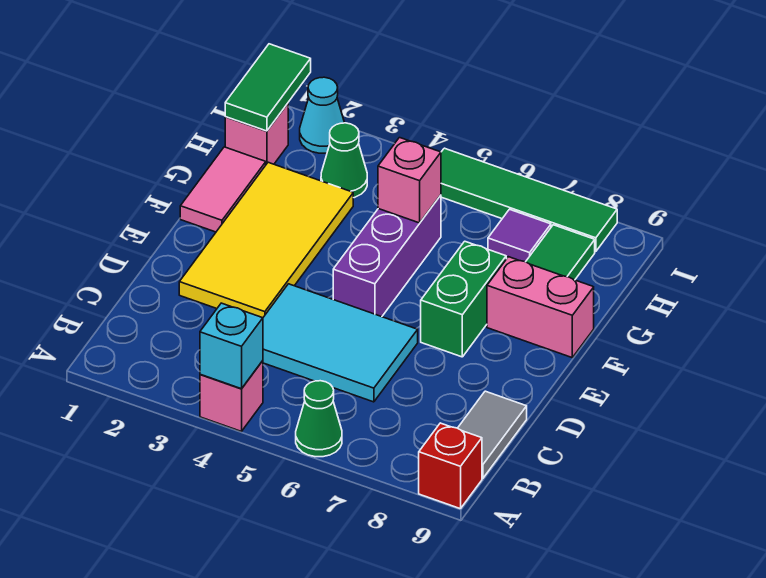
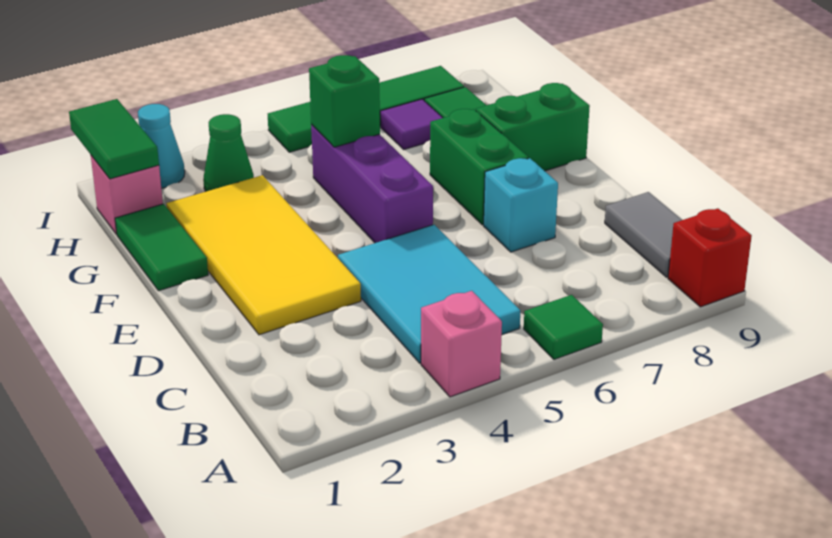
cyan 1x1 brick [200,303,263,389] -> cyan 1x1 brick moved to [484,158,558,252]
green 1x1 cone [296,381,342,457] -> green 1x1 tile [524,295,603,359]
cyan 2x3 tile [263,284,418,402] -> cyan 2x3 tile turned to [338,225,520,363]
pink 1x2 tile [180,147,266,232] -> green 1x2 tile [115,204,208,291]
pink 1x2 brick [487,257,594,357] -> green 1x2 brick [476,83,590,171]
pink 1x1 brick [378,138,441,223] -> green 1x1 brick [309,55,380,147]

